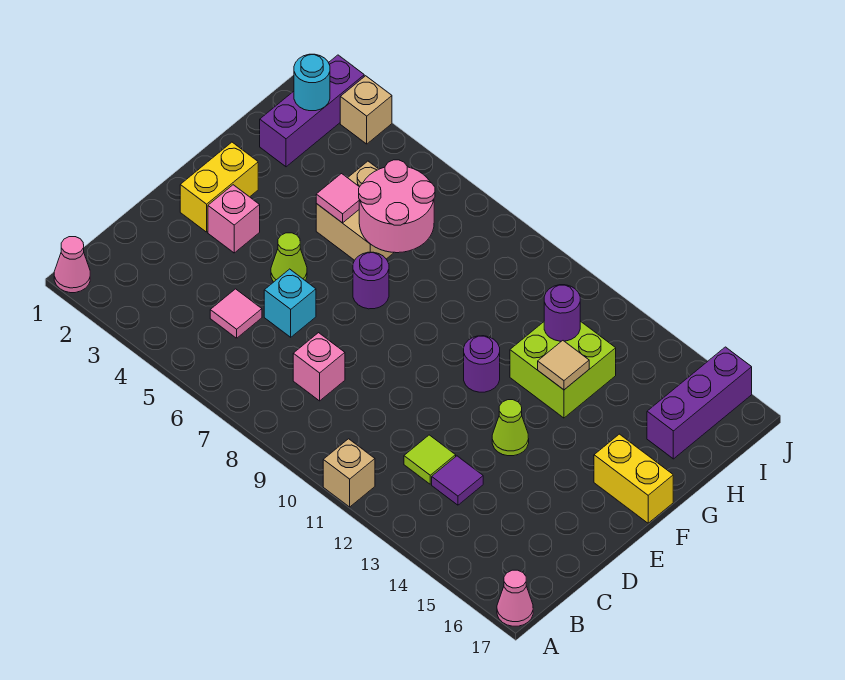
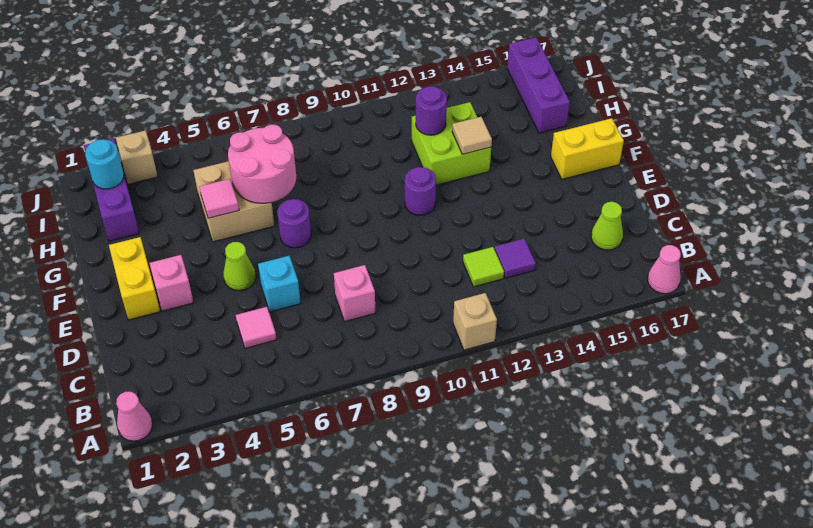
lime 1x1 cone [492,400,529,456] -> lime 1x1 cone moved to [591,202,623,250]

